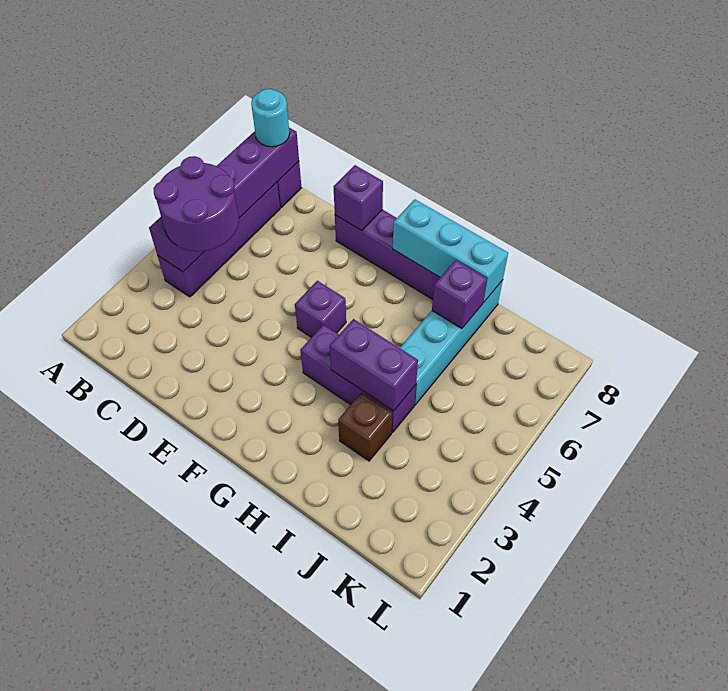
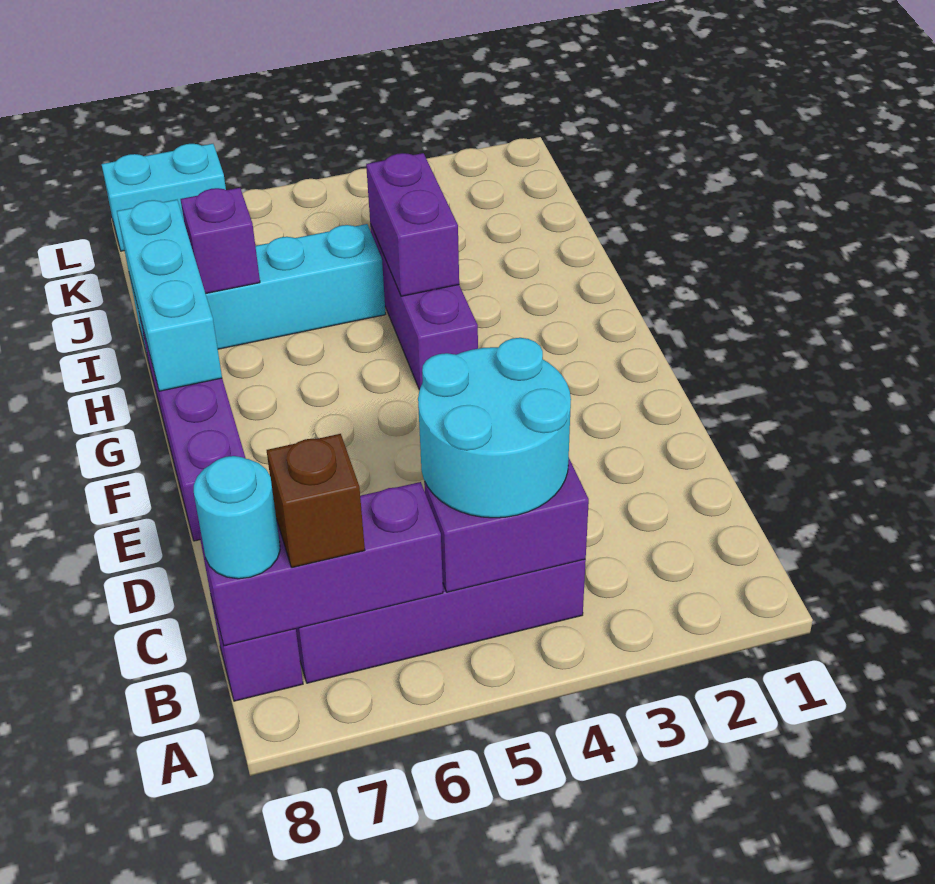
purple 2x2 round brick [153,156,239,251] -> cyan 2x2 round brick [418,338,571,518]
purple 1x1 brick [334,165,383,231] -> none
purple 1x1 brick [295,281,346,338] -> none
brown 1x1 brick [338,392,392,461] -> brown 1x1 brick moved to [267,434,365,568]
none -> cyan 1x2 brick [102,144,226,251]

